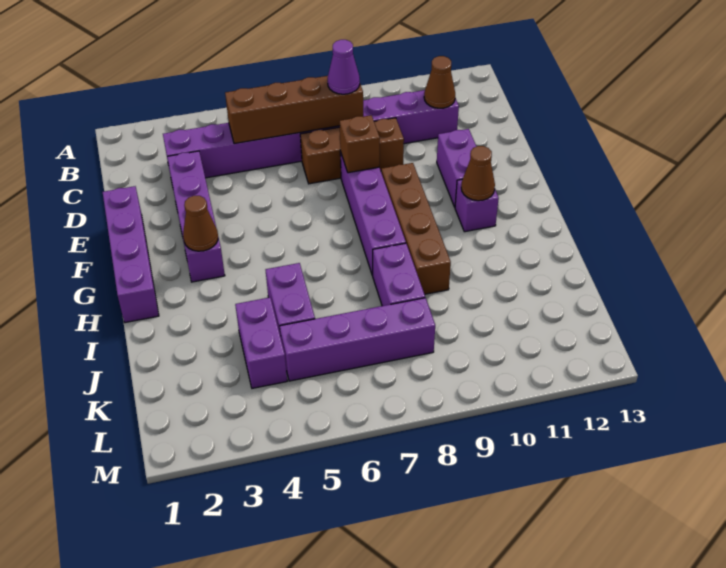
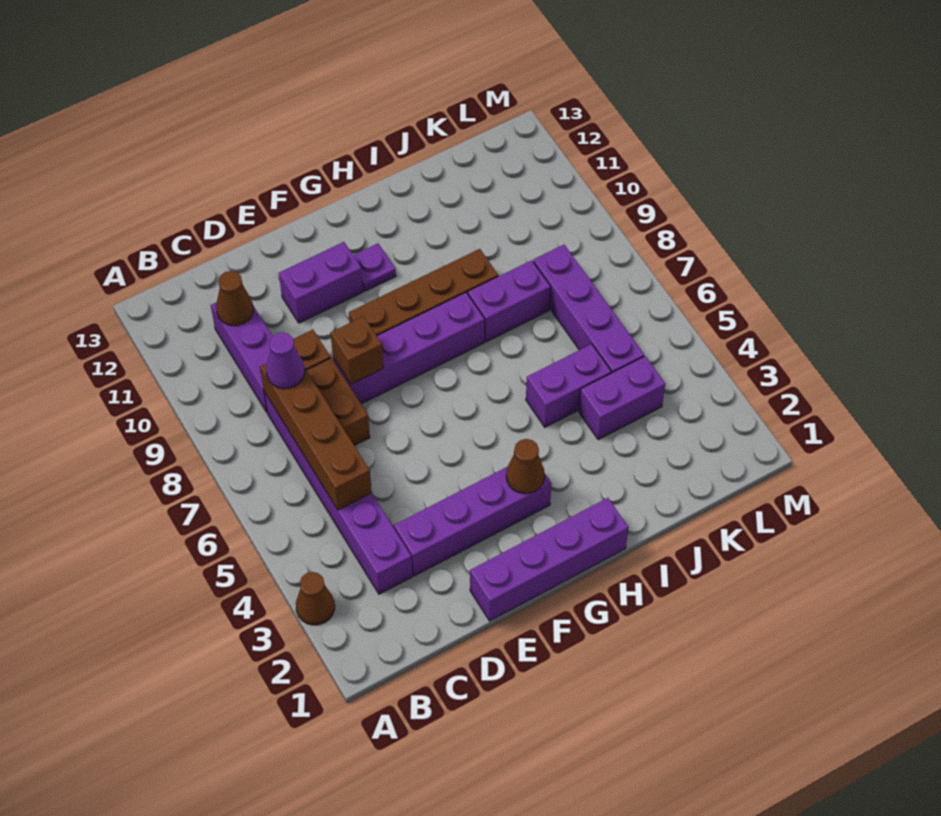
purple 1x1 brick [455,180,499,232] -> purple 1x1 plate [353,243,396,291]
brown 1x1 cone [461,146,495,201] -> brown 1x1 cone moved to [296,572,335,625]

